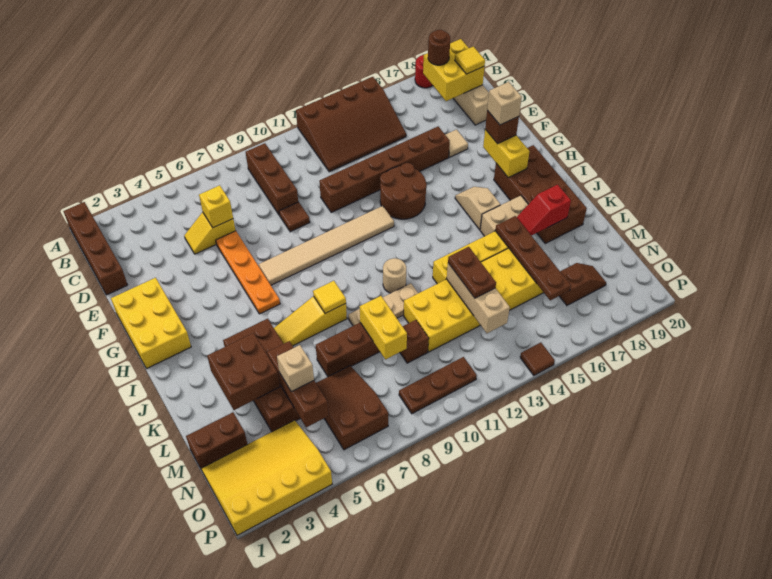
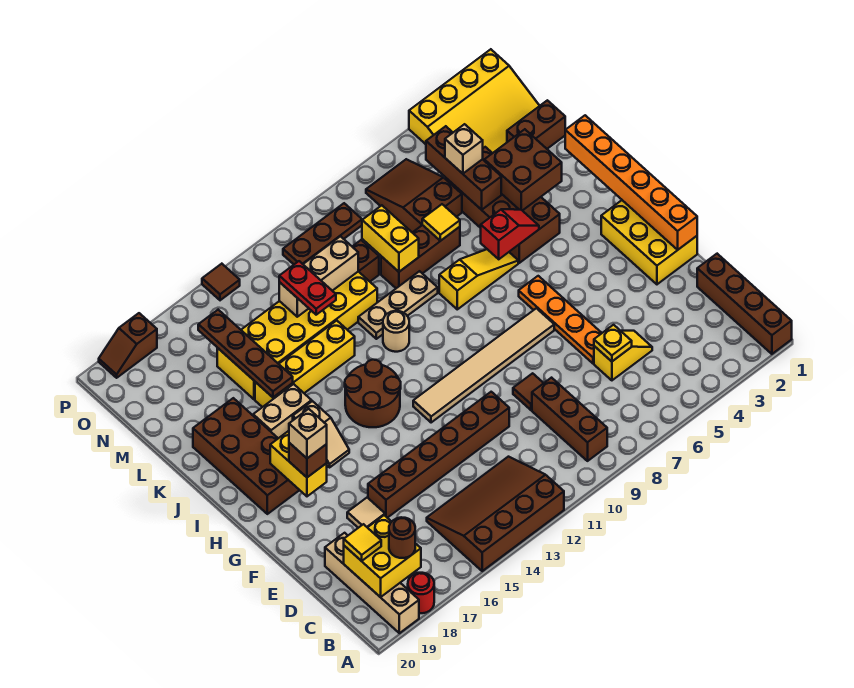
yellow 1x1 brick [199,185,233,228] -> yellow 1x1 plate [594,325,632,361]
none -> orange 1x6 brick [565,115,697,250]
brown 2x2 round brick [380,163,427,219] -> brown 2x2 round brick moved to [345,360,401,427]
yellow 1x1 tile [313,281,346,313] -> yellow 1x1 tile moved to [422,204,460,241]
red 1x2 slope [517,185,571,236] -> red 1x2 slope moved to [481,209,539,259]
tan 1x3 brick [447,263,510,333] -> tan 1x3 brick turned to [279,236,358,317]
brown 1x2 plate [448,247,496,298] -> red 1x2 plate [279,261,336,315]
brown 2x3 slope [316,366,388,450] -> brown 2x3 slope turned to [366,159,462,233]
brown 1x2 slope [559,263,606,305] -> brown 1x2 slope moved to [99,313,157,378]

